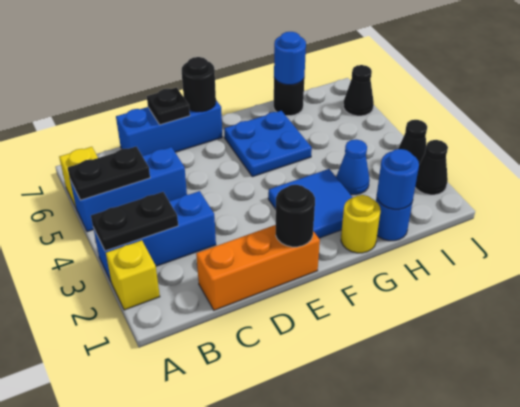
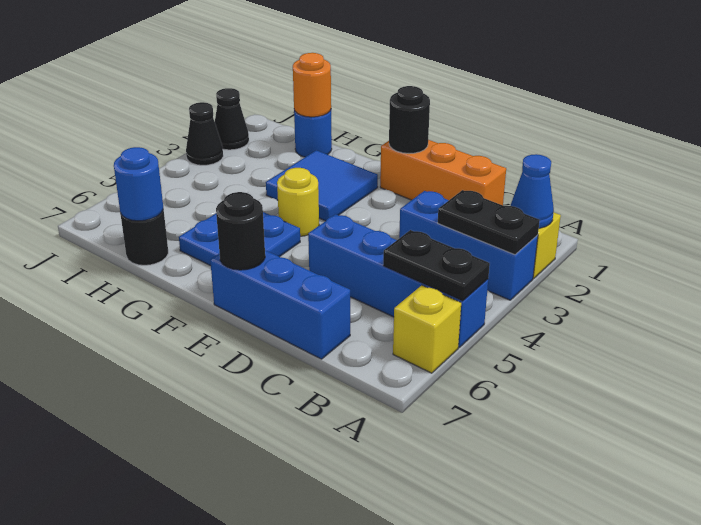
blue 1x3 brick [70,147,187,232] -> blue 1x4 brick [308,214,488,347]
black 1x1 plate [147,88,190,125] -> none
yellow 1x1 round brick [341,195,381,253] -> yellow 1x1 round brick moved to [277,168,319,236]
blue 1x1 round brick [377,149,419,209] -> orange 1x1 round brick [293,53,331,117]
blue 1x1 cone [336,139,370,195] -> blue 1x1 cone moved to [511,154,554,228]
black 1x1 cone [343,65,374,116] -> none

